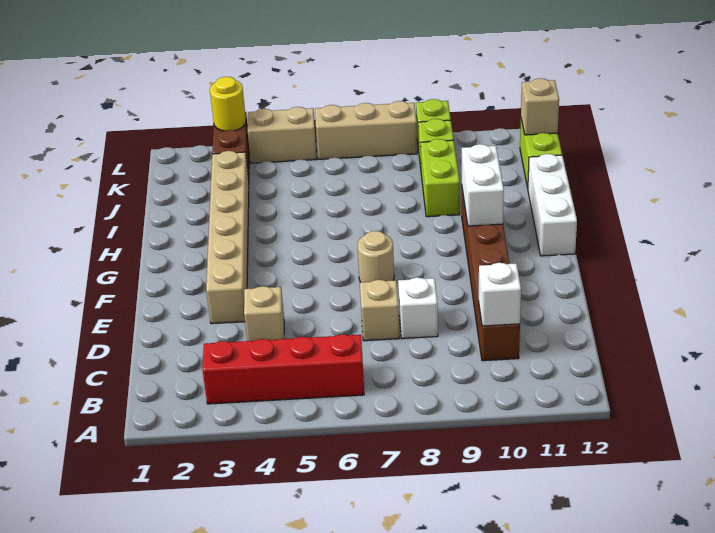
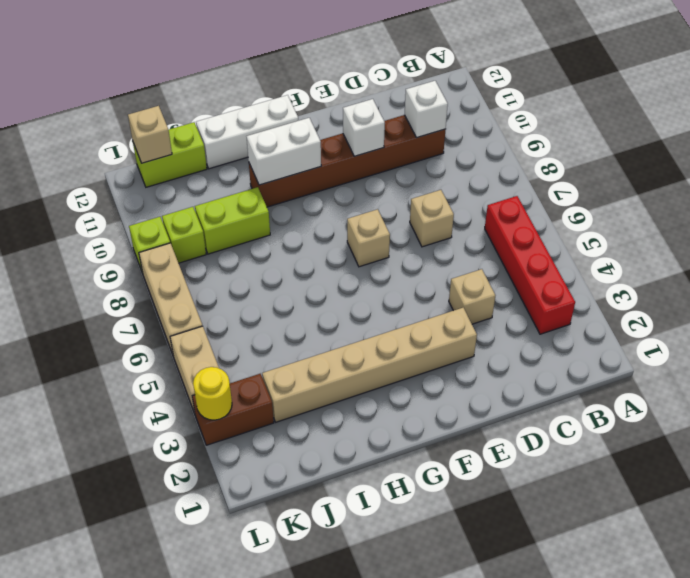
white 1x1 brick [398,277,438,339] -> white 1x1 brick moved to [343,99,385,156]
tan 1x1 round brick [357,231,394,282] -> tan 1x1 brick [347,209,390,267]

